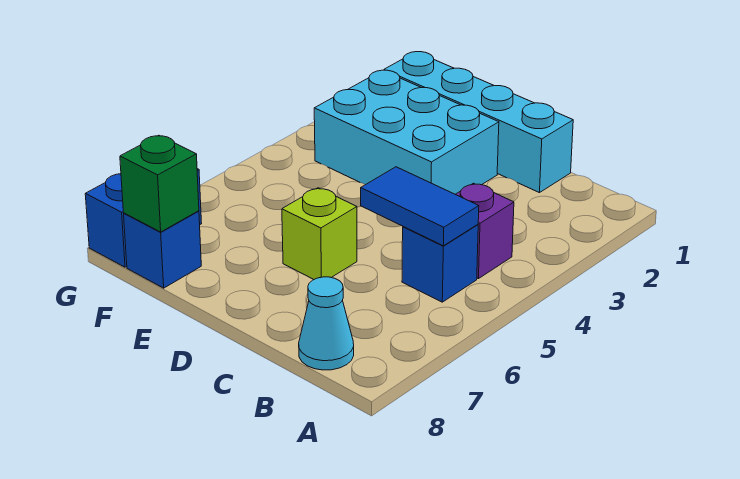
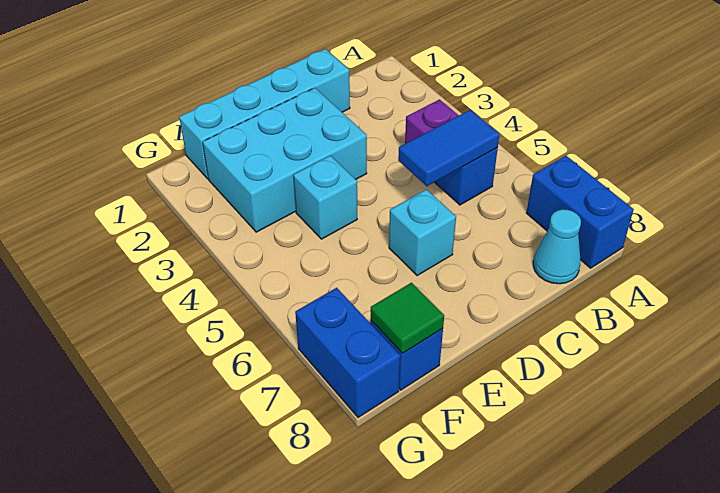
none -> blue 1x2 brick [526,156,634,268]
lime 1x1 brick [282,188,357,279] -> cyan 1x1 brick [389,189,456,276]
none -> cyan 1x1 brick [293,156,357,239]
green 1x1 brick [120,135,199,232] -> green 1x1 tile [371,283,444,353]

